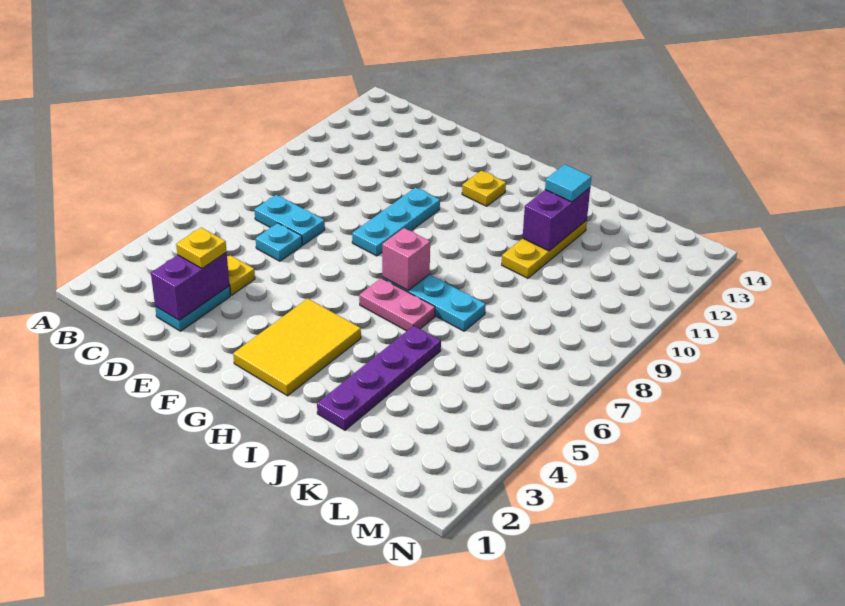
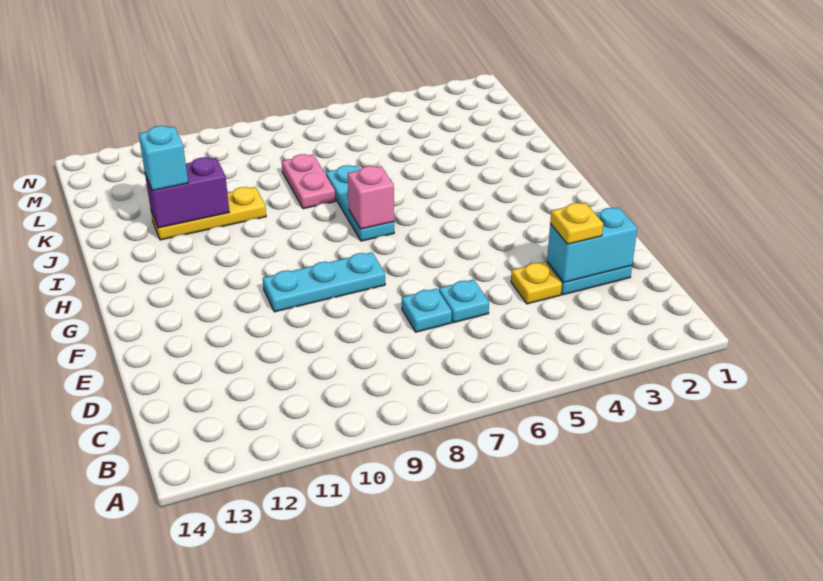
cyan 1x2 plate [254,195,325,245] -> cyan 1x1 plate [402,289,452,332]
purple 1x2 brick [151,253,230,320] -> cyan 1x2 brick [547,207,637,282]
yellow 2x3 tile [233,298,361,396] -> none
yellow 1x1 plate [462,171,506,206] -> none
pink 1x2 plate [359,278,435,331] -> pink 1x2 plate moved to [282,154,335,209]
purple 1x4 plate [317,326,441,430] -> none
cyan 1x1 tile [545,164,591,202] -> cyan 1x1 brick [139,126,188,191]

